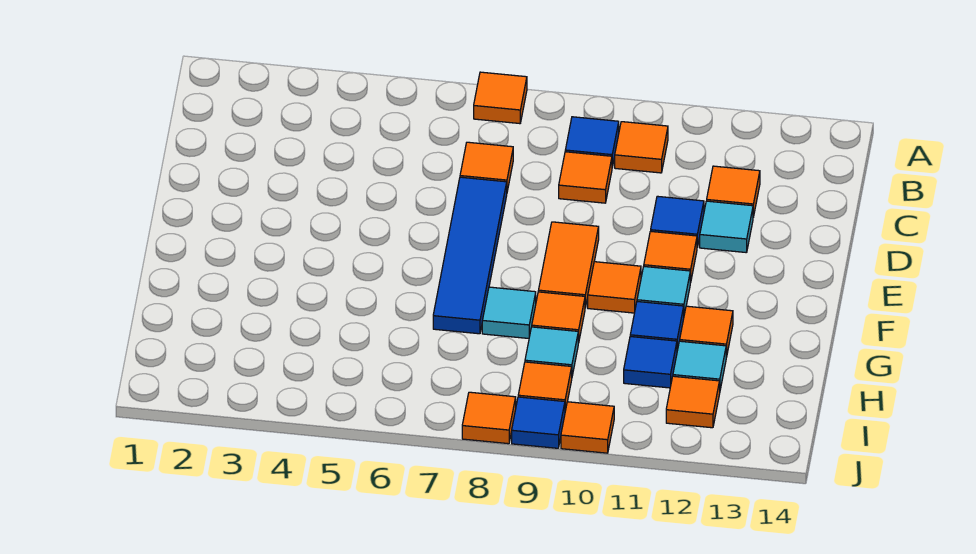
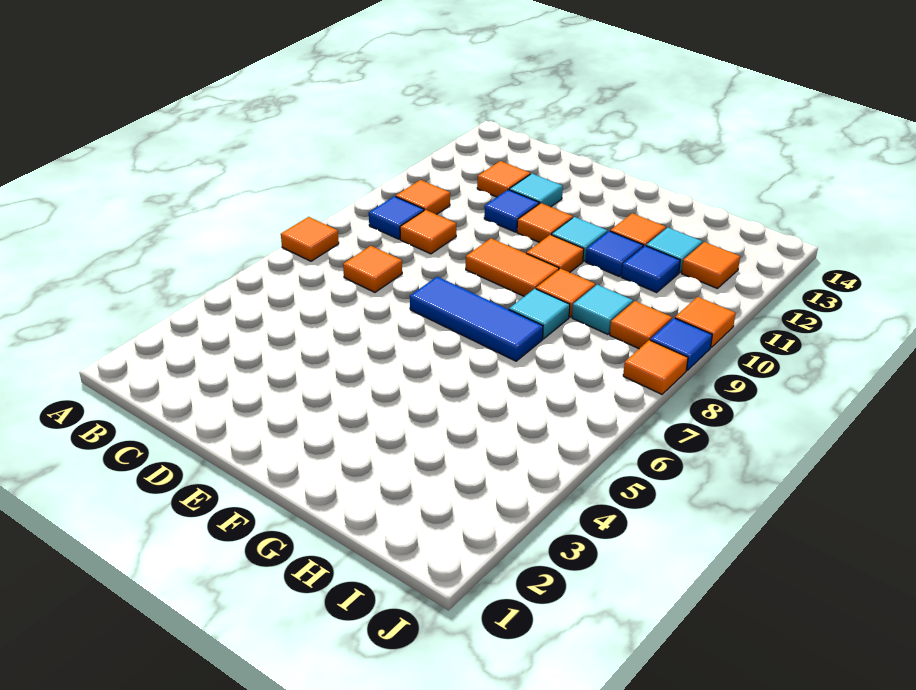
blue 1x4 tile [433,177,507,334] -> blue 1x3 tile [410,277,543,361]

